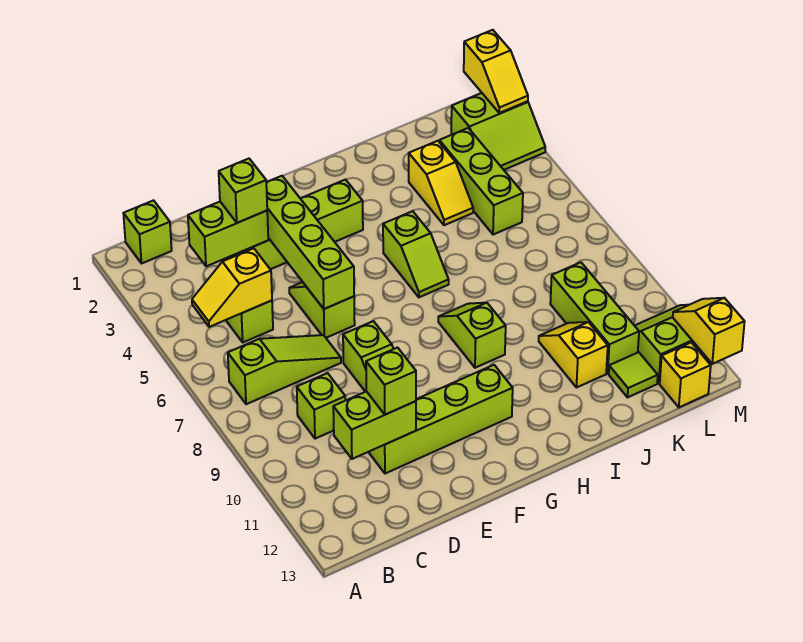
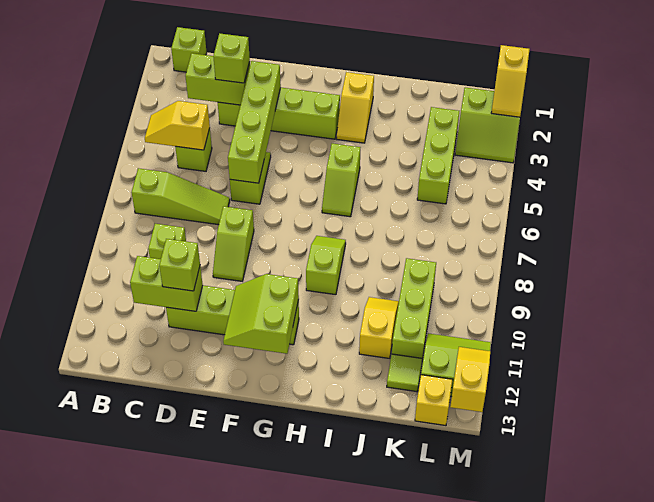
none -> lime 2x2 slope [223,274,299,354]
yellow 1x2 slope [409,141,473,225] -> yellow 1x2 slope moved to [337,72,374,143]

